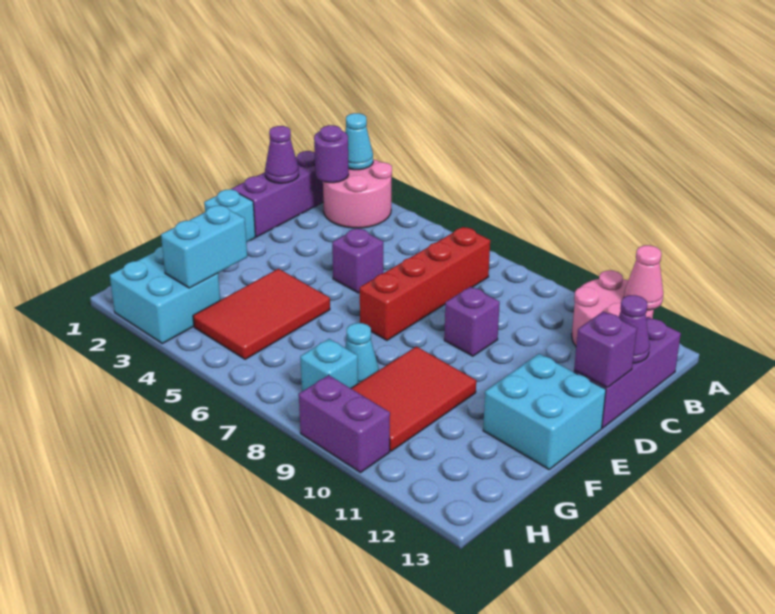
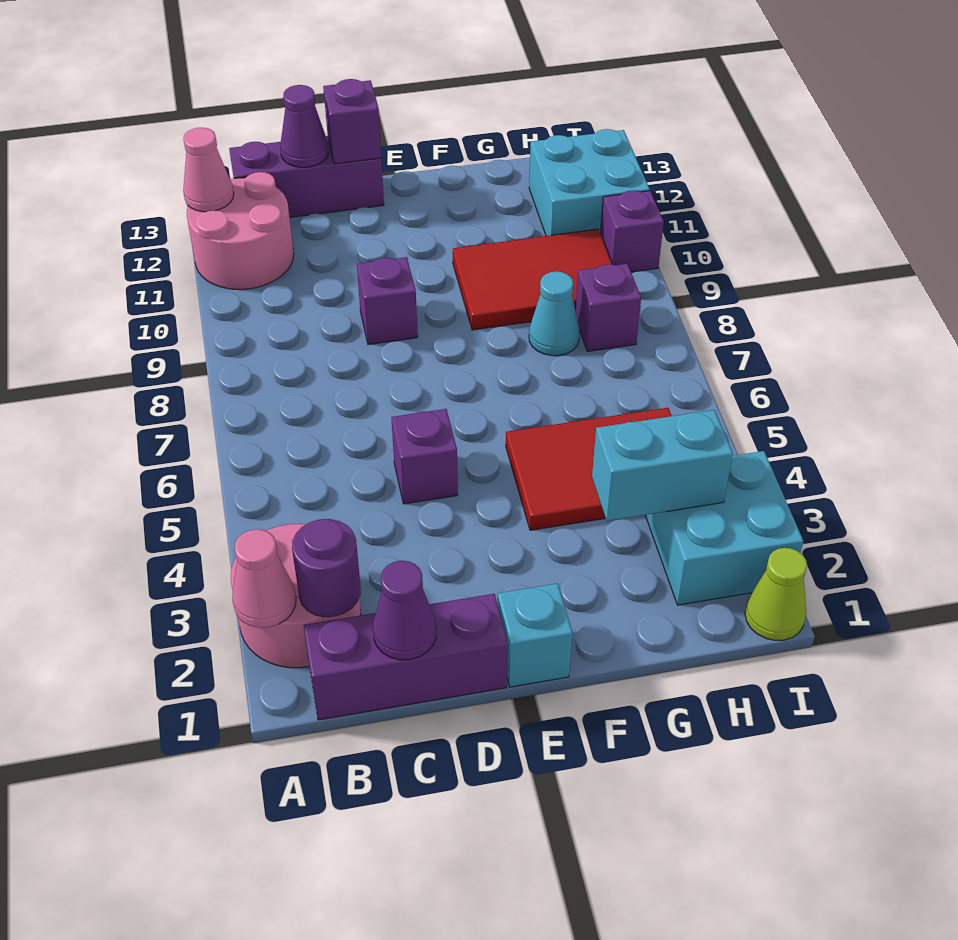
cyan 1x1 cone [345,113,373,170] -> pink 1x1 cone [232,529,296,628]
red 1x4 brick [360,227,490,340] -> none
cyan 2x2 brick [483,354,606,469] -> cyan 2x2 brick moved to [529,129,650,236]
cyan 1x1 brick [300,339,358,391] -> purple 1x1 brick [575,264,641,352]
none -> lime 1x1 cone [745,548,807,640]
purple 1x2 brick [299,375,390,473] -> purple 1x1 brick [600,190,664,272]

